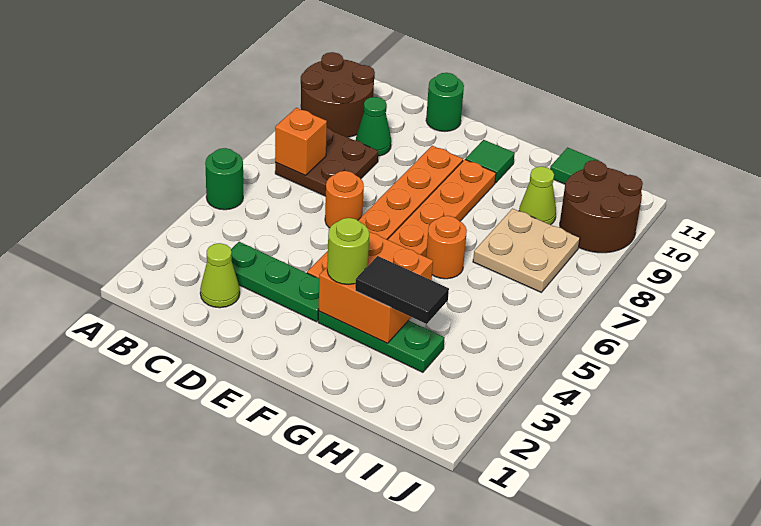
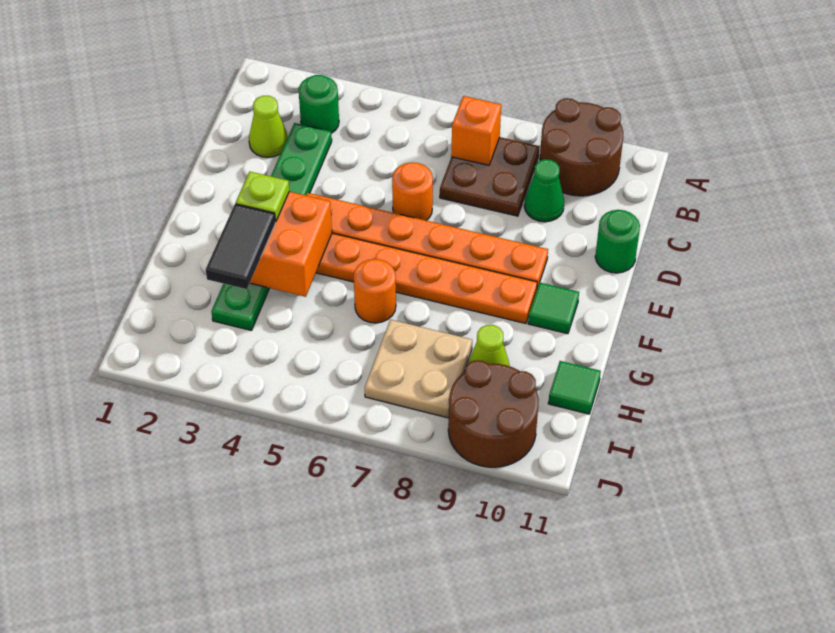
green 1x1 round brick [205,148,243,210] -> green 1x1 round brick moved to [299,75,339,133]
lime 1x1 round brick [327,218,369,284] -> lime 1x1 plate [236,172,289,222]

